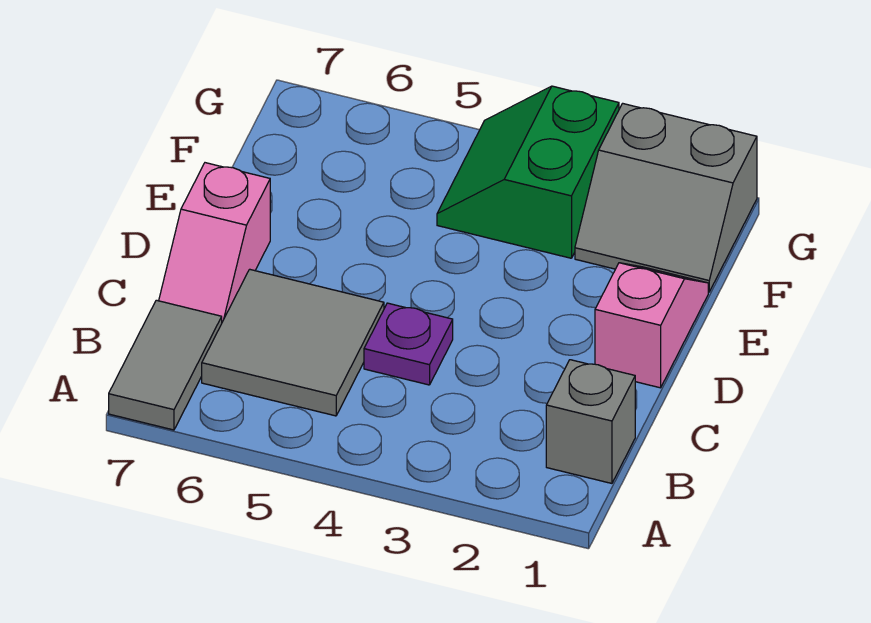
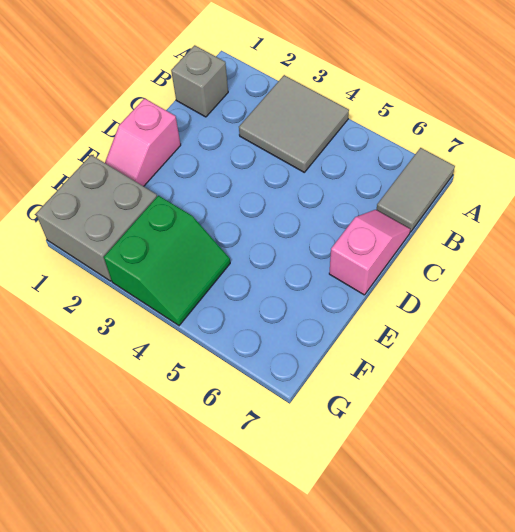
grey 2x2 tile [202,269,384,416] -> grey 2x2 tile moved to [239,75,349,172]
purple 1x1 plate [364,303,453,385] -> none
grey 2x2 slope [575,103,757,292] -> grey 2x2 brick [36,155,157,281]

